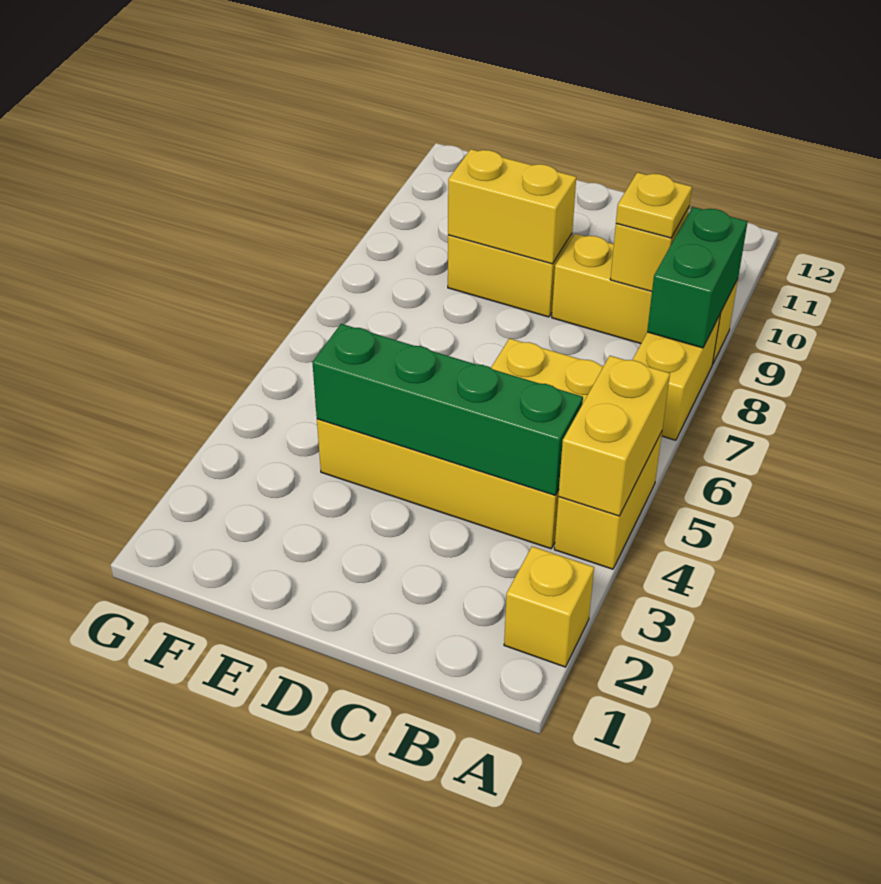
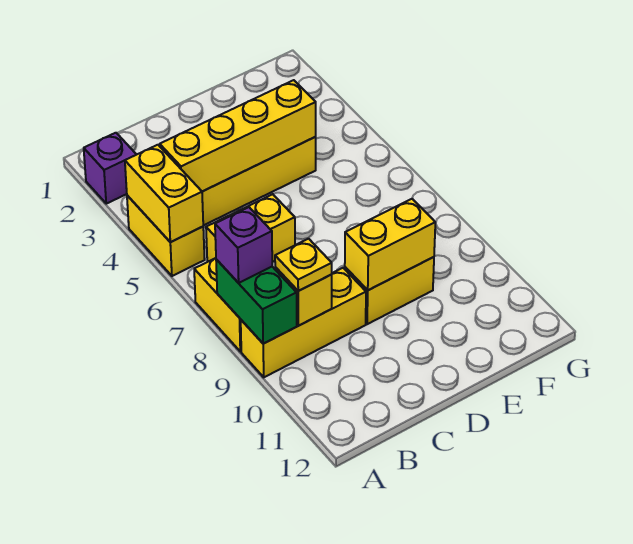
yellow 1x1 brick [504,546,594,667] -> purple 1x1 brick [84,133,137,204]
none -> purple 1x1 brick [215,207,272,283]
green 1x4 brick [312,324,583,495] -> yellow 1x4 brick [160,80,316,191]

